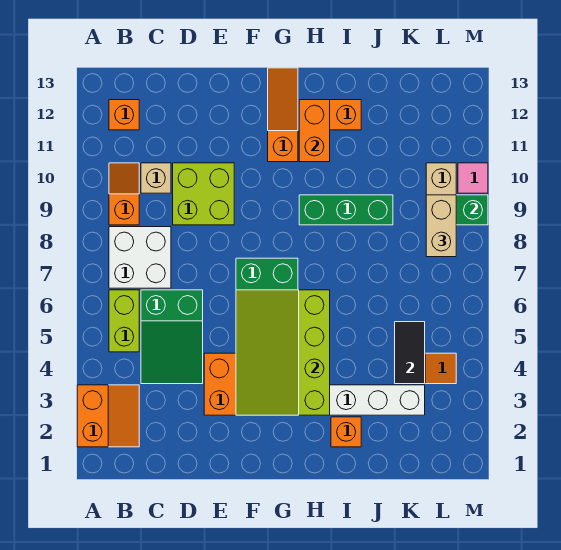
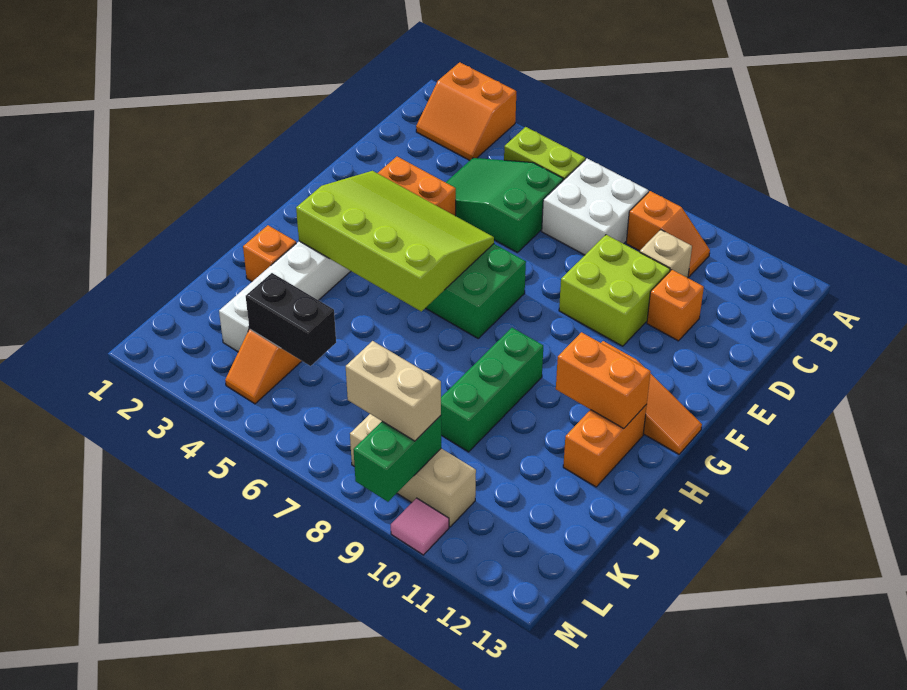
orange 1x1 brick [109,100,139,130] -> orange 1x1 brick moved to [647,270,704,341]
black 1x2 tile [395,322,425,384] -> black 1x2 brick [246,273,336,366]

